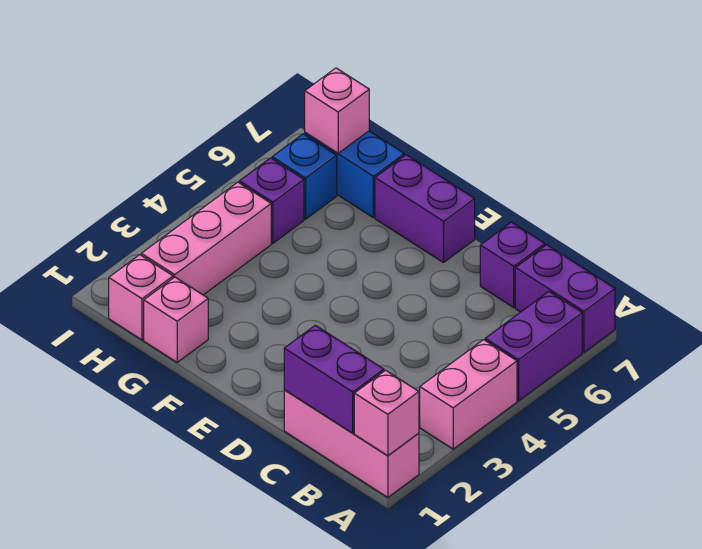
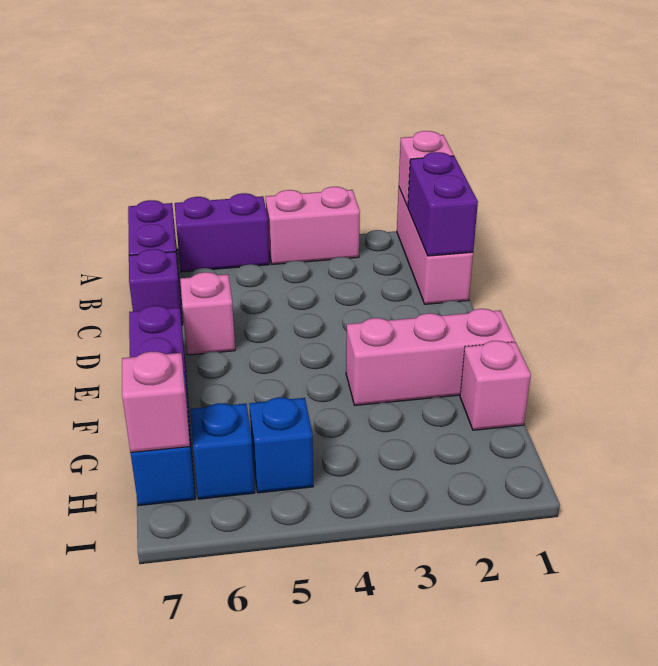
pink 1x1 brick [109,255,173,340] -> pink 1x1 brick moved to [180,272,235,355]
pink 1x3 brick [141,182,271,295] -> pink 1x3 brick moved to [346,309,515,405]
purple 1x1 brick [239,158,304,243] -> blue 1x1 brick [249,397,313,493]

